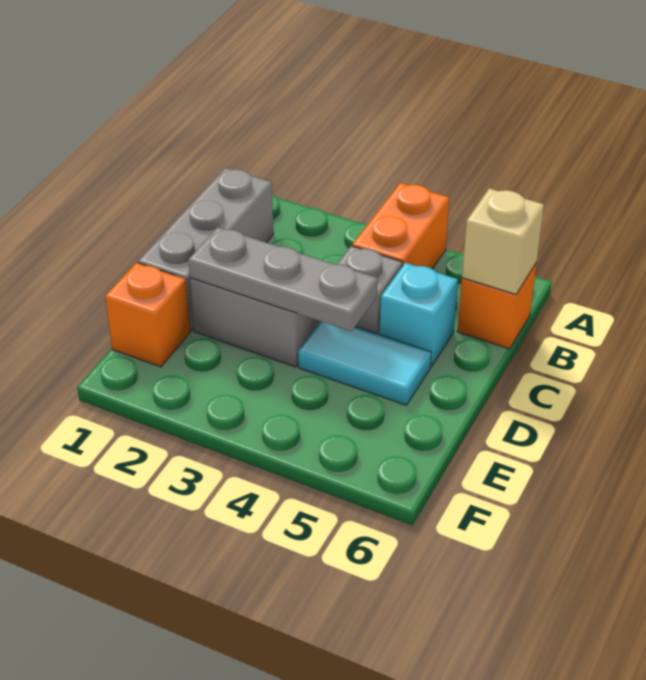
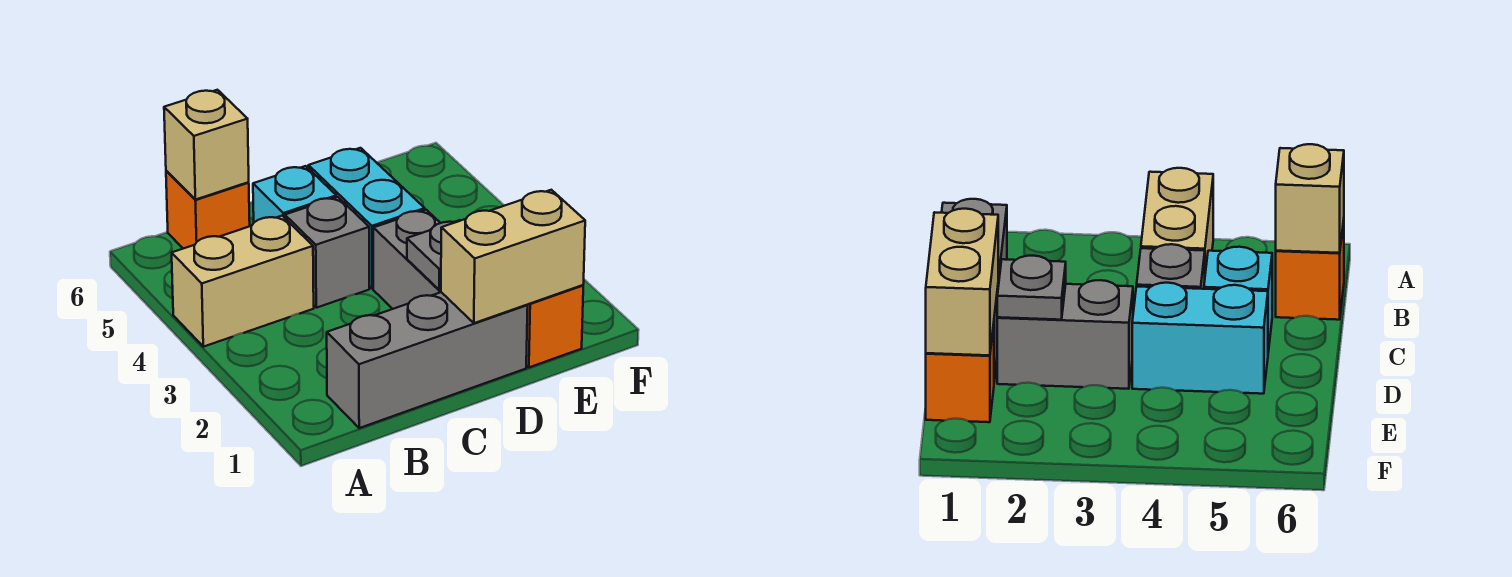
orange 1x2 brick [352,183,449,269] -> tan 1x2 brick [172,216,314,347]
none -> tan 1x2 brick [441,190,585,323]
grey 1x3 plate [188,227,378,331] -> grey 1x1 plate [407,220,461,290]
cyan 1x2 tile [298,321,431,405] -> cyan 1x2 brick [308,148,425,289]

